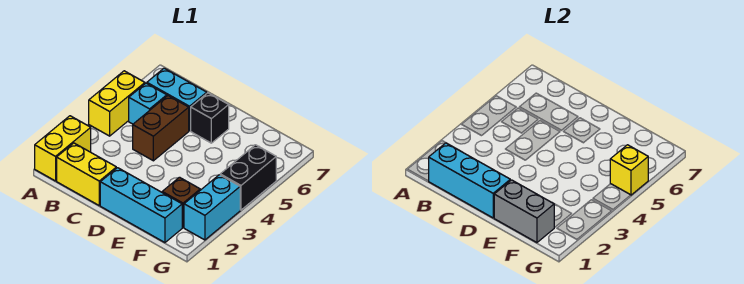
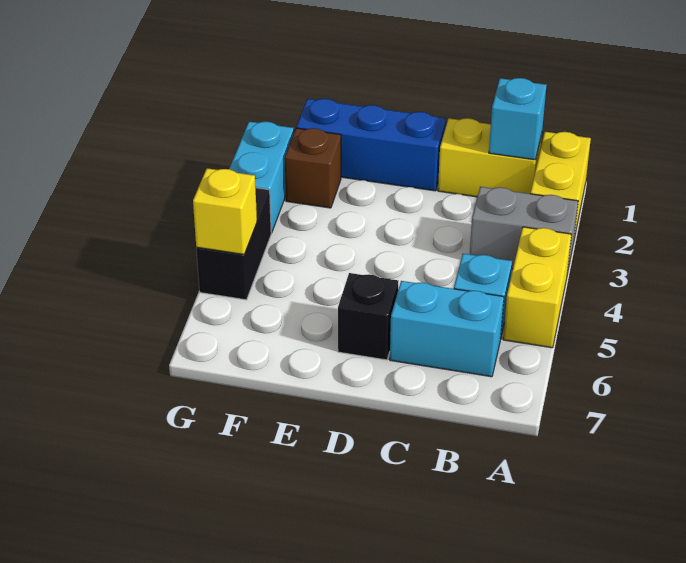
cyan 1x3 brick [429,143,510,218] -> cyan 1x1 brick [489,78,546,160]
brown 1x2 brick [133,96,189,161] -> none
cyan 1x3 brick [100,168,182,243] -> blue 1x3 brick [296,99,446,191]
grey 1x2 brick [494,180,554,243] -> grey 1x2 brick moved to [470,187,578,274]

